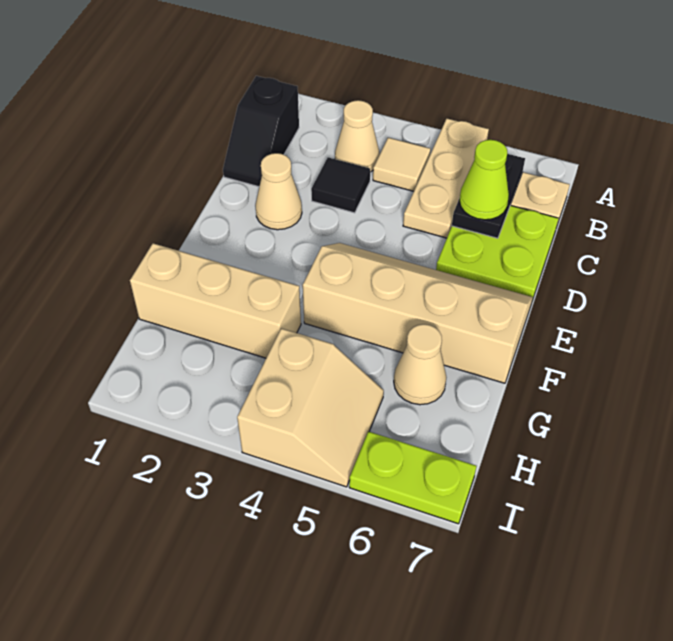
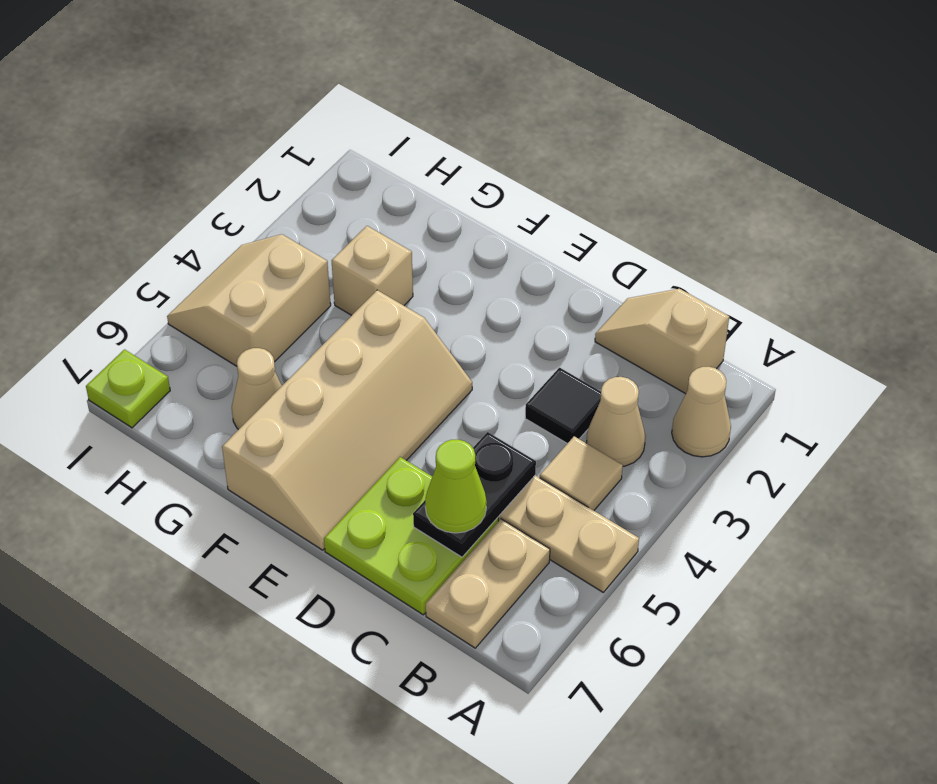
black 1x2 slope [223,76,299,187] -> tan 1x2 slope [595,289,729,394]
black 1x2 plate [452,153,525,238] -> black 1x2 plate turned to [413,432,536,557]
tan 1x1 cone [255,153,302,230] -> tan 1x1 cone moved to [672,367,731,457]
tan 1x3 brick [130,243,301,358] -> tan 1x1 brick [332,226,413,315]
tan 2x2 slope [237,328,384,487] -> tan 2x2 slope turned to [167,234,331,366]
lime 1x2 plate [349,431,476,524] -> lime 1x1 plate [86,349,170,428]

